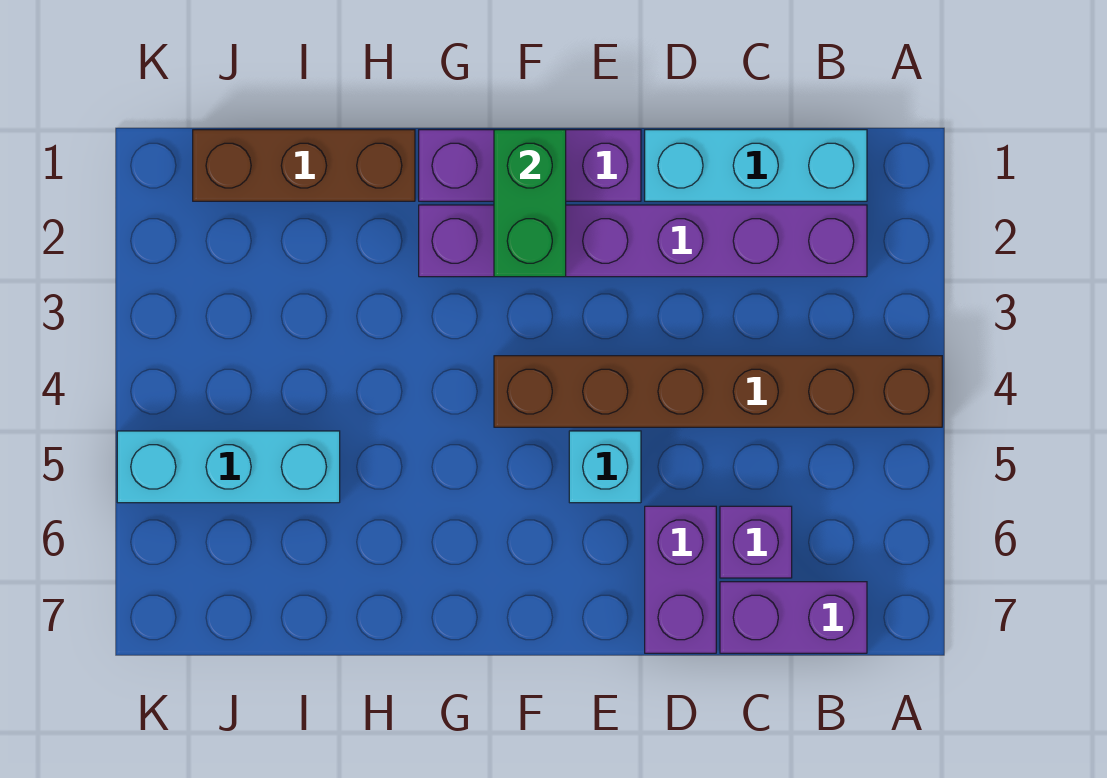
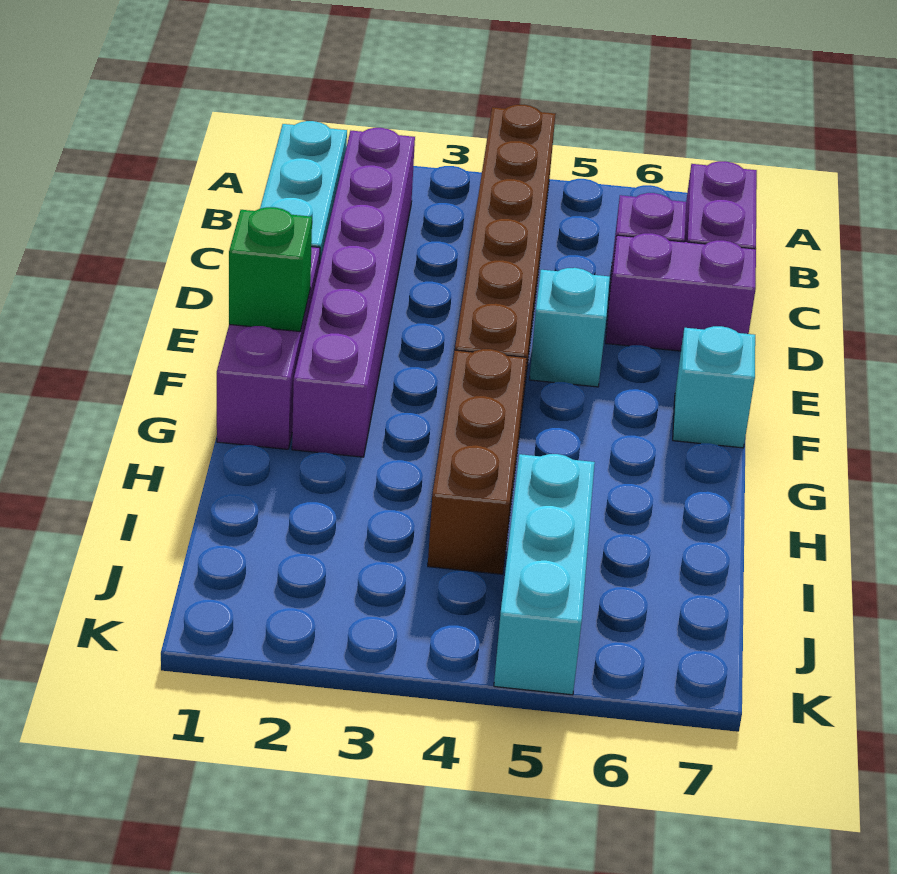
green 1x2 brick [494,130,566,277] -> green 1x1 brick [229,207,312,332]
none -> cyan 1x1 brick [673,326,755,448]
brown 1x3 brick [193,130,415,201] -> brown 1x3 brick moved to [428,349,527,574]

